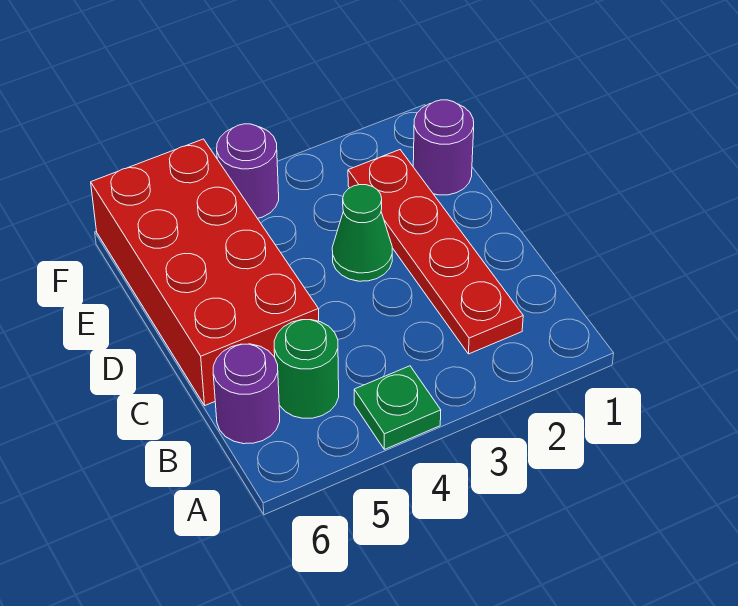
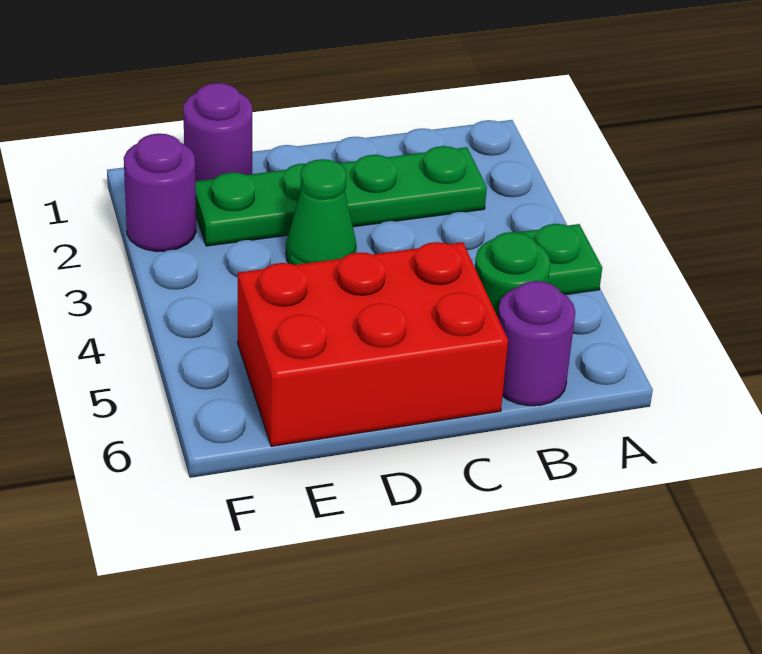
red 1x4 plate [348,150,523,354] -> green 1x4 plate [195,146,487,246]
red 2x4 brick [91,139,319,405] -> red 2x3 brick [238,242,508,446]
purple 1x1 round brick [217,124,279,218] -> purple 1x1 round brick moved to [124,134,196,252]

